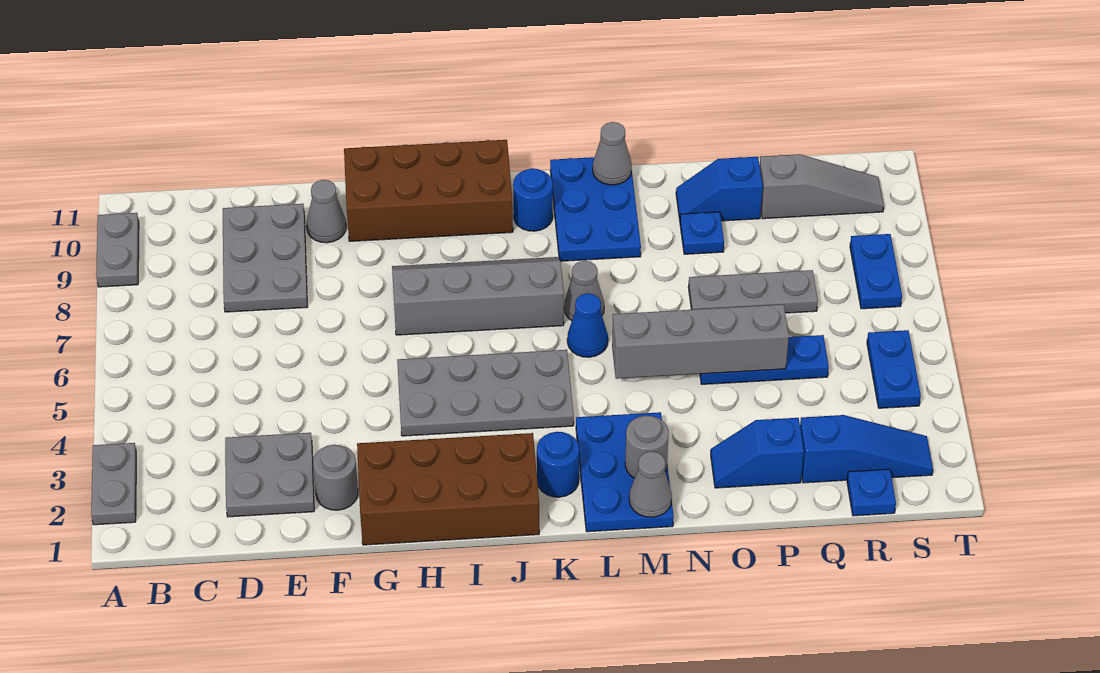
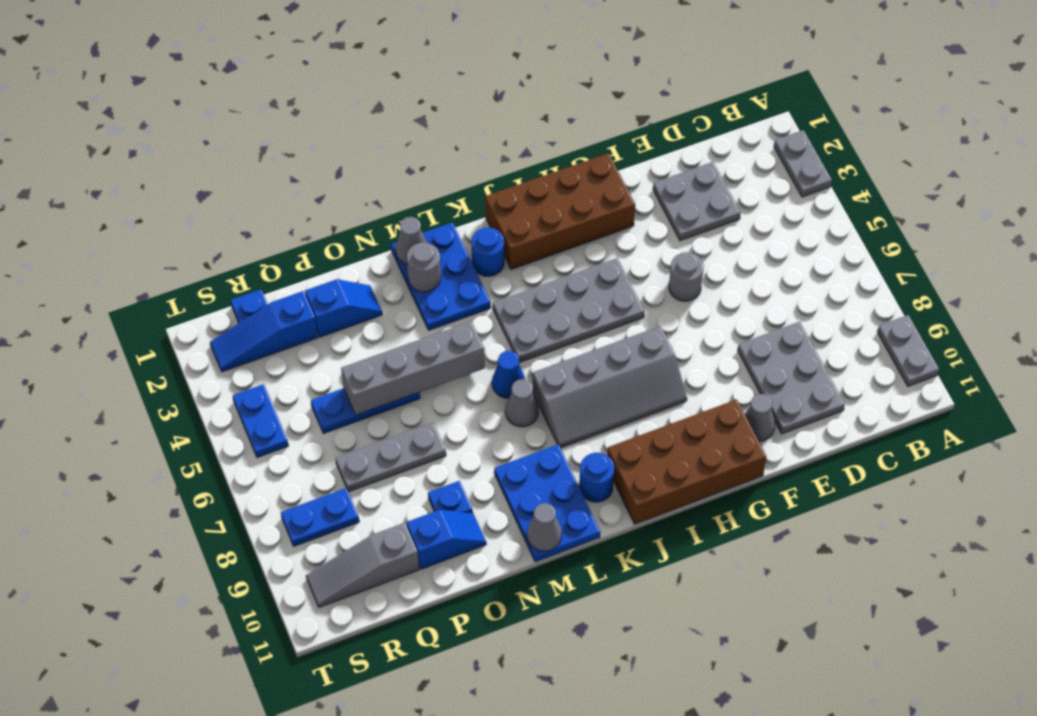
grey 1x1 round brick [313,445,358,510] -> grey 1x1 round brick moved to [669,252,704,301]
blue 1x2 plate [850,234,902,309] -> blue 1x2 plate turned to [281,488,359,546]

